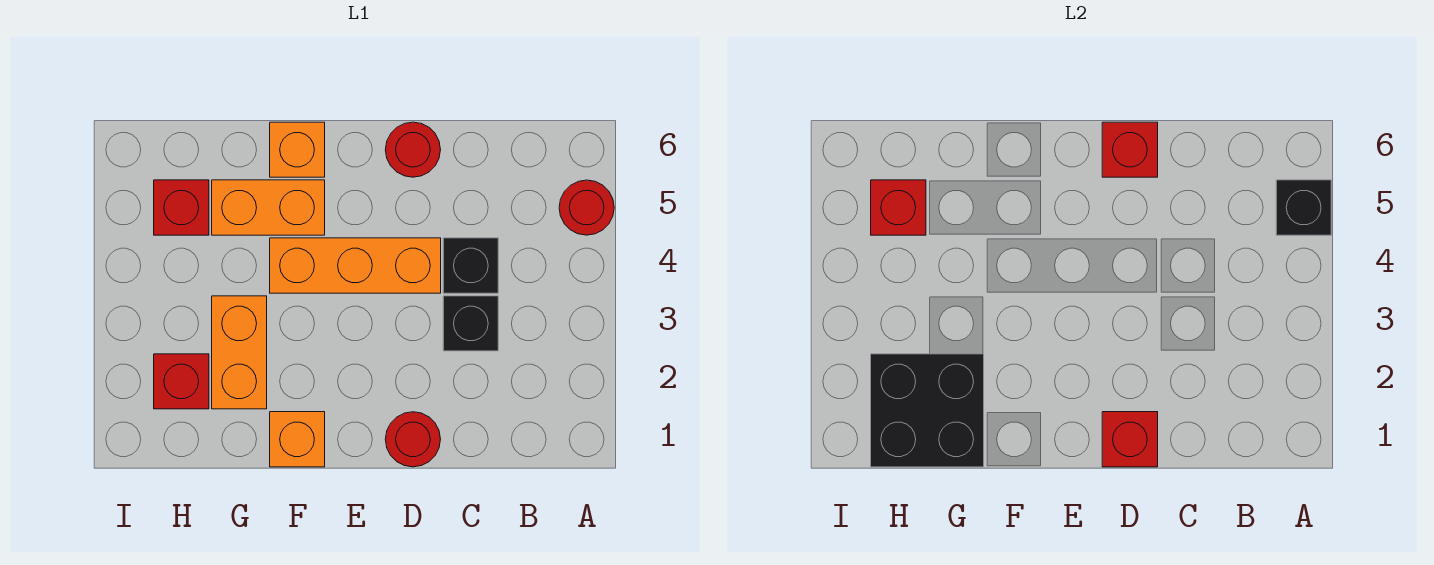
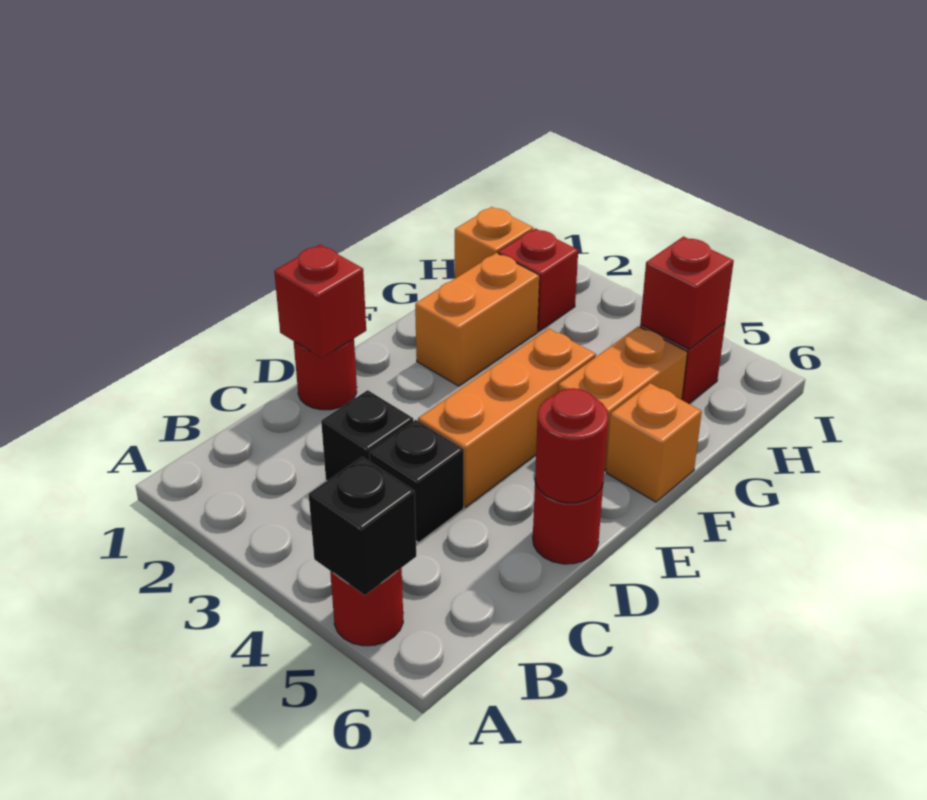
red 1x1 brick [1102,122,1158,177] -> red 1x1 round brick [535,388,608,503]
orange 1x1 brick [270,412,325,467] -> orange 1x1 brick moved to [455,207,533,278]
black 2x2 brick [871,354,984,467] -> none
orange 1x2 brick [212,296,267,409] -> orange 1x2 brick turned to [415,253,540,386]

